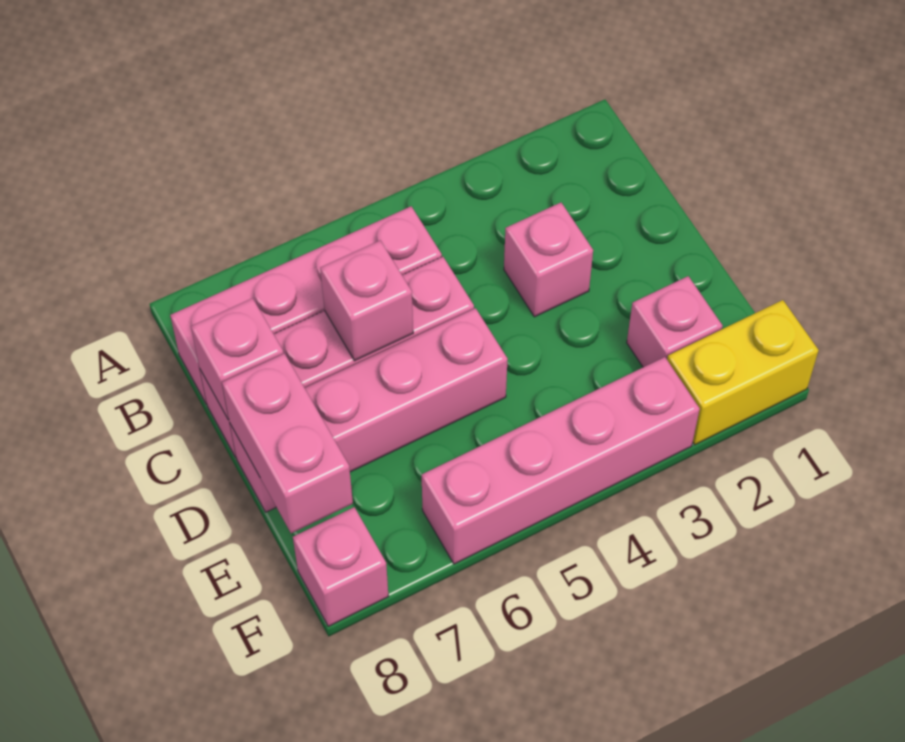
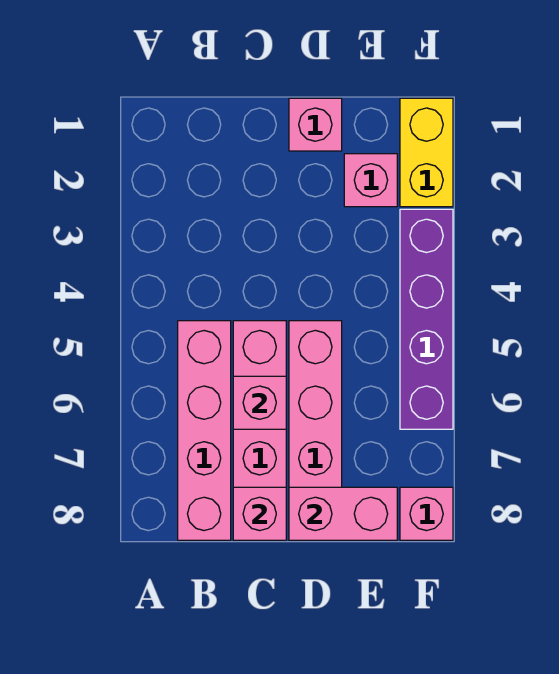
pink 1x1 brick [504,203,593,317] -> pink 1x1 brick moved to [289,98,342,151]
pink 1x4 brick [422,357,700,564] -> purple 1x4 brick [400,209,453,429]

